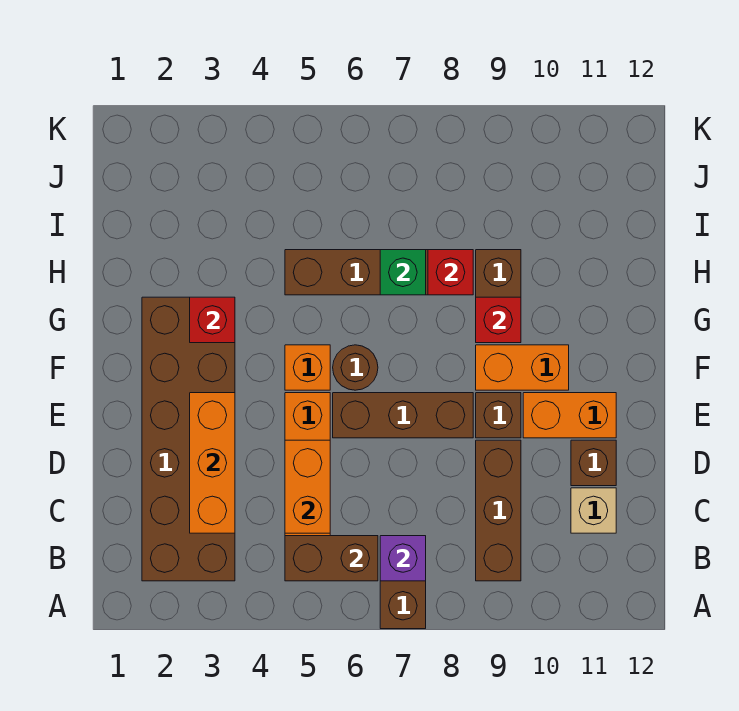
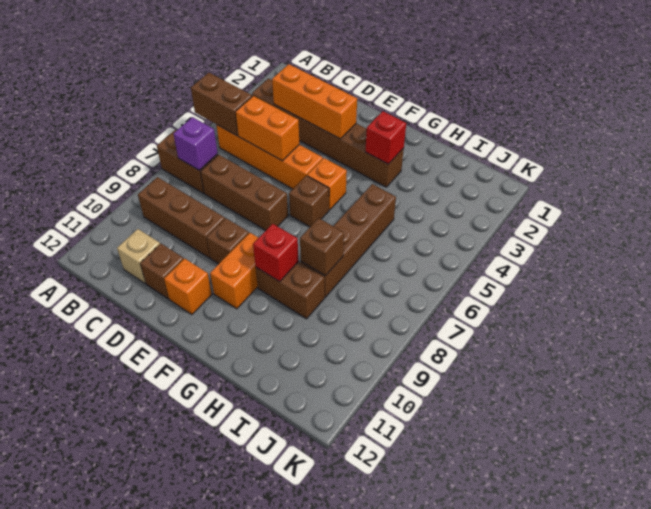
brown 2x6 brick [142,297,235,581] -> brown 1x6 brick [252,78,404,187]
brown 1x2 brick [285,536,378,581] -> brown 1x2 brick turned to [191,73,252,136]
brown 1x3 brick [333,393,473,438] -> brown 1x3 brick turned to [201,155,288,230]
orange 1x2 brick [523,393,616,438] -> orange 1x1 brick [164,259,212,314]
brown 1x1 round brick [333,345,378,390] -> brown 1x1 brick [289,176,329,227]
green 1x1 brick [380,250,426,295] -> none
red 1x1 brick [428,250,473,295] -> brown 1x1 brick [300,218,344,276]

